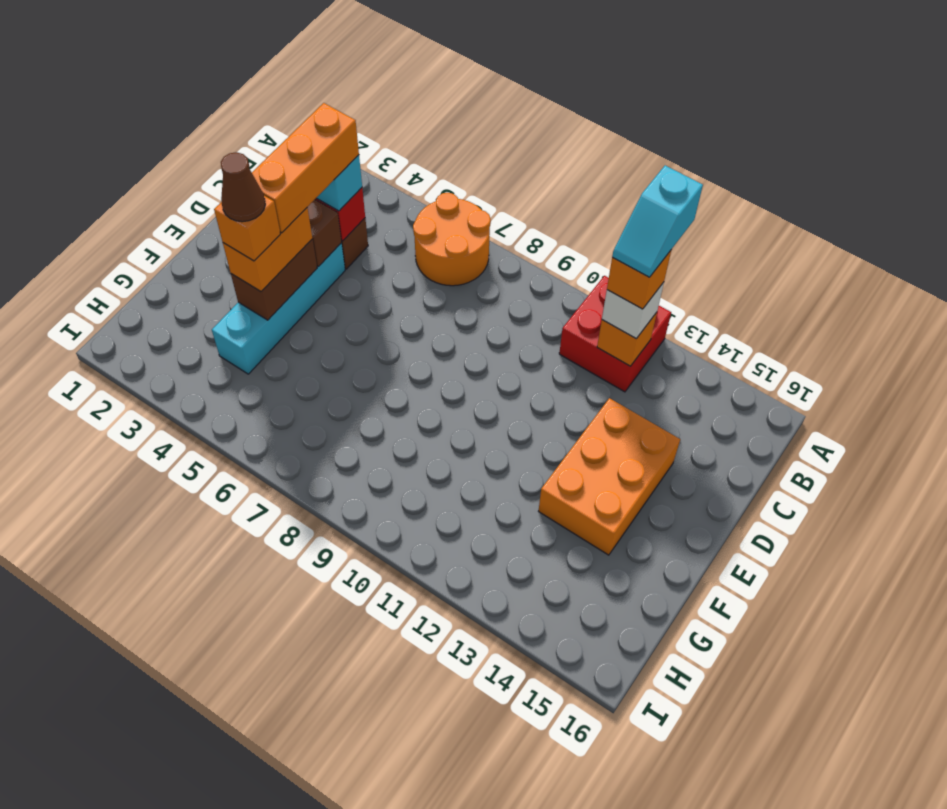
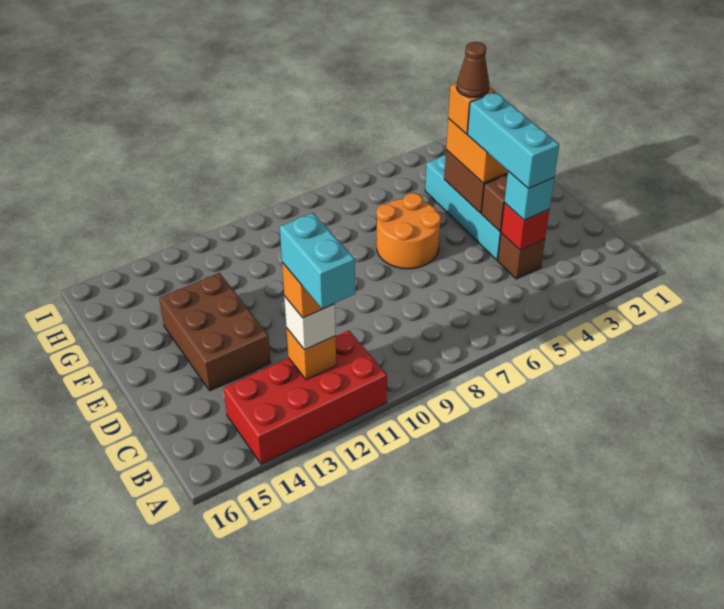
orange 2x2 round brick [413,193,491,286] -> orange 2x2 round brick moved to [376,193,441,269]
red 2x2 brick [559,276,671,392] -> red 2x4 brick [223,330,387,464]
cyan 1x2 slope [612,165,703,277] -> cyan 1x2 brick [280,213,355,308]
orange 1x3 brick [252,103,359,233] -> cyan 1x3 brick [467,92,559,188]
orange 2x3 brick [539,398,680,555] -> brown 2x3 brick [159,273,271,391]

